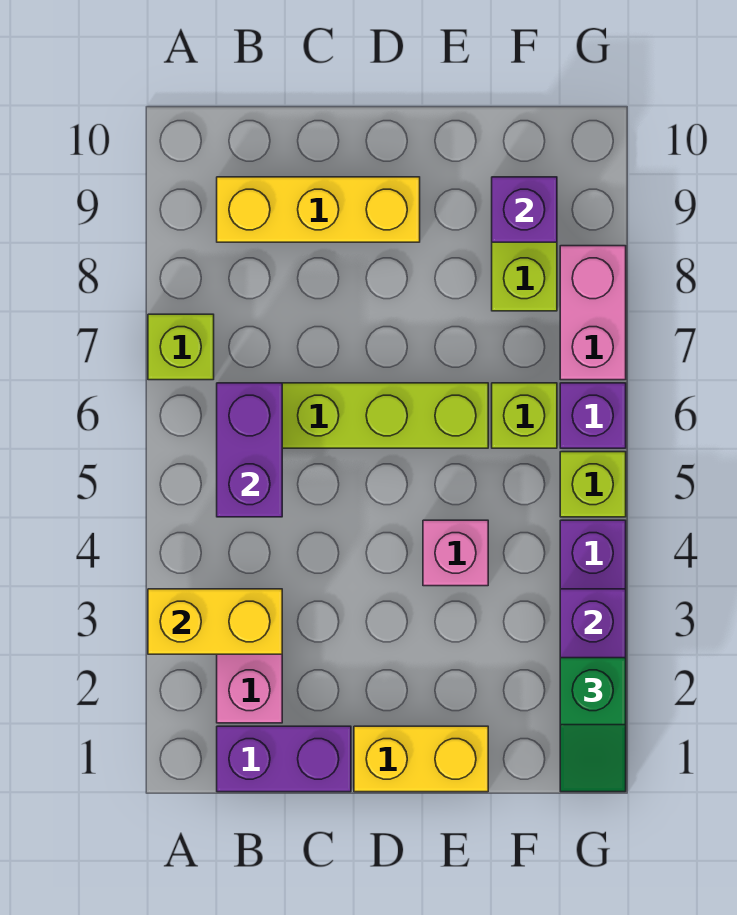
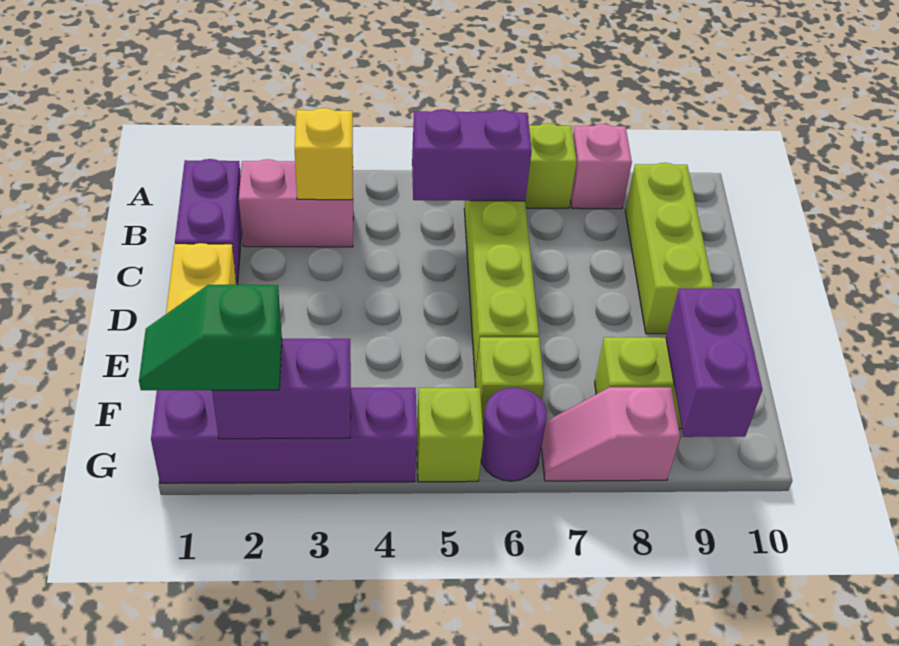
yellow 1x2 brick [148,589,282,654] -> yellow 1x1 brick [295,108,353,200]
yellow 1x3 brick [217,177,420,242] -> lime 1x3 brick [625,163,713,334]
pink 1x1 brick [423,520,488,586] -> pink 1x1 brick moved to [571,124,632,209]
purple 1x1 brick [492,177,557,242] -> purple 1x2 brick [666,288,762,437]
purple 1x1 brick [560,383,626,448] -> purple 1x1 round brick [481,388,547,481]
pink 1x2 brick [560,246,626,380] -> pink 1x2 slope [541,387,680,481]

